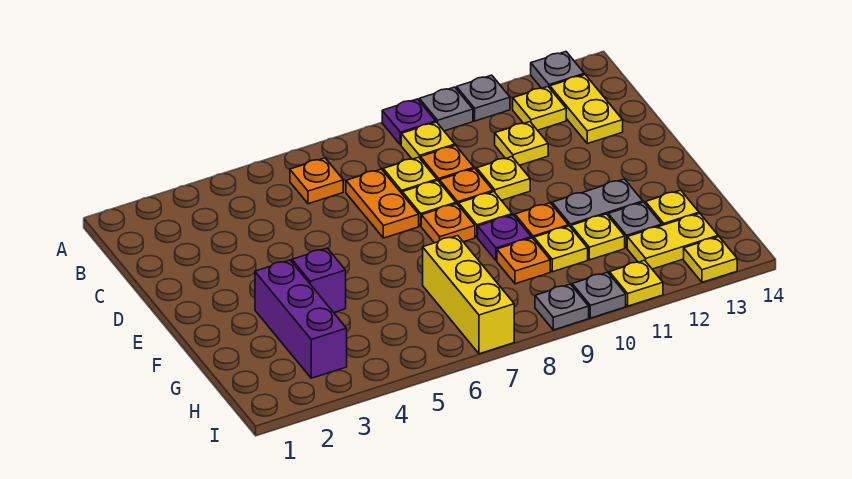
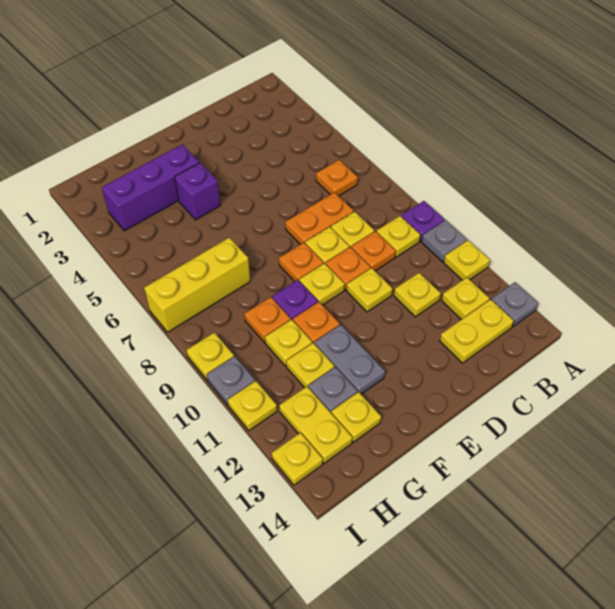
grey 1x1 plate [457,75,510,121] -> yellow 1x1 plate [444,240,490,280]
grey 1x1 plate [535,284,589,330] -> yellow 1x1 plate [187,333,234,380]

